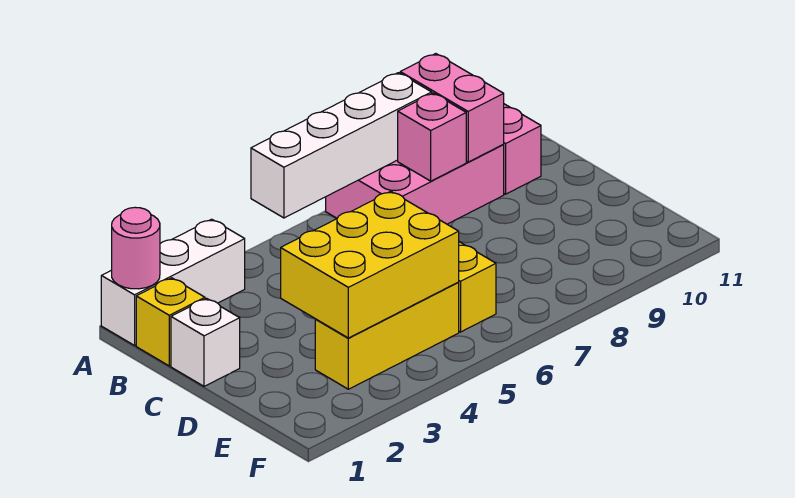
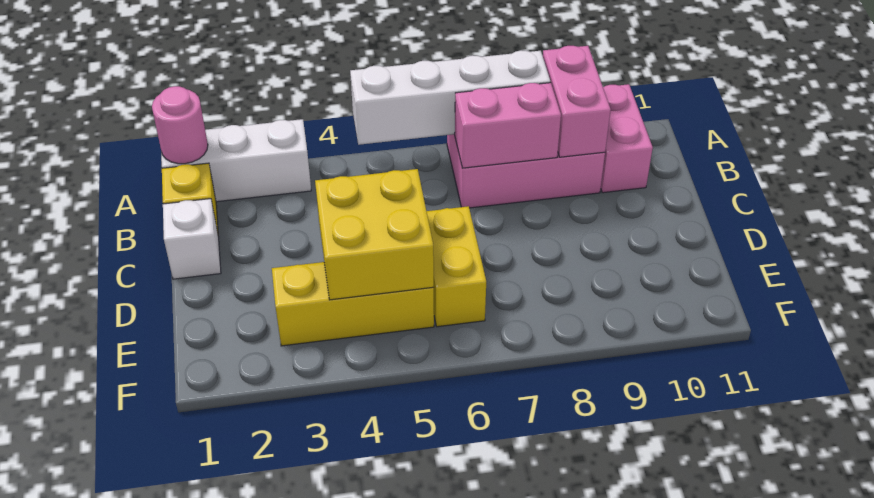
pink 1x1 brick [398,93,466,181] -> pink 1x2 brick [454,83,561,168]
yellow 2x3 brick [281,191,459,338] -> yellow 2x2 brick [315,169,434,300]

